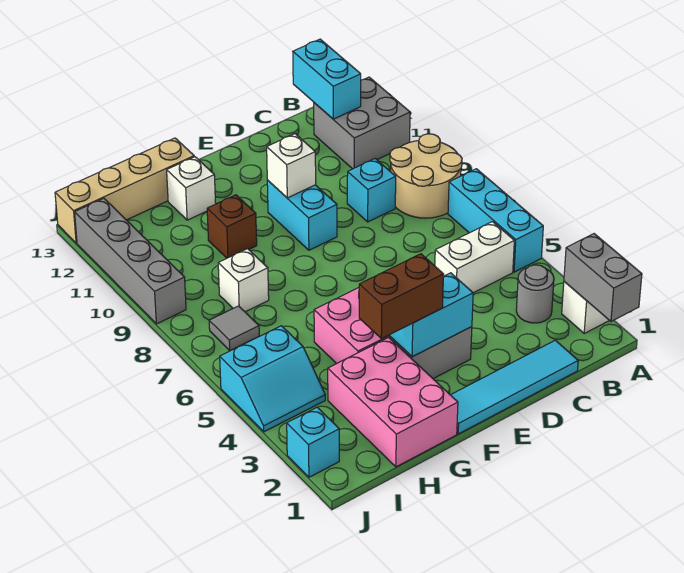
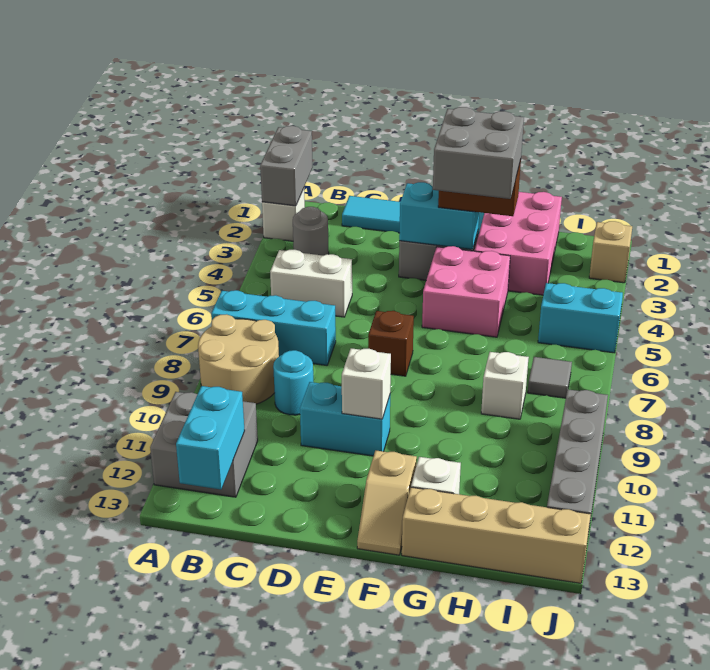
cyan 1x3 brick [448,169,543,272] -> cyan 1x3 brick turned to [211,290,336,366]
cyan 1x1 brick [347,159,396,222] -> cyan 1x1 round brick [273,350,313,415]
cyan 1x2 brick [267,180,337,250] -> cyan 1x2 brick turned to [300,382,390,456]
none -> grey 2x2 brick [433,107,524,199]
none -> tan 1x2 slope [357,450,417,555]
brown 1x1 brick [207,195,257,258] -> brown 1x1 brick moved to [368,311,414,376]
cyan 1x1 brick [287,407,339,477] -> tan 1x1 brick [589,221,632,283]

